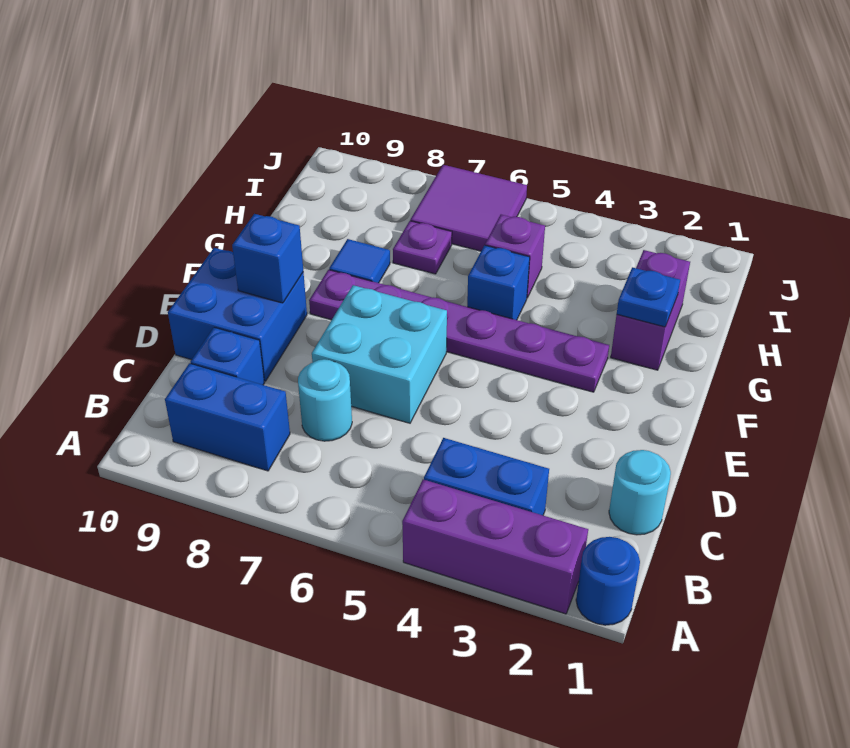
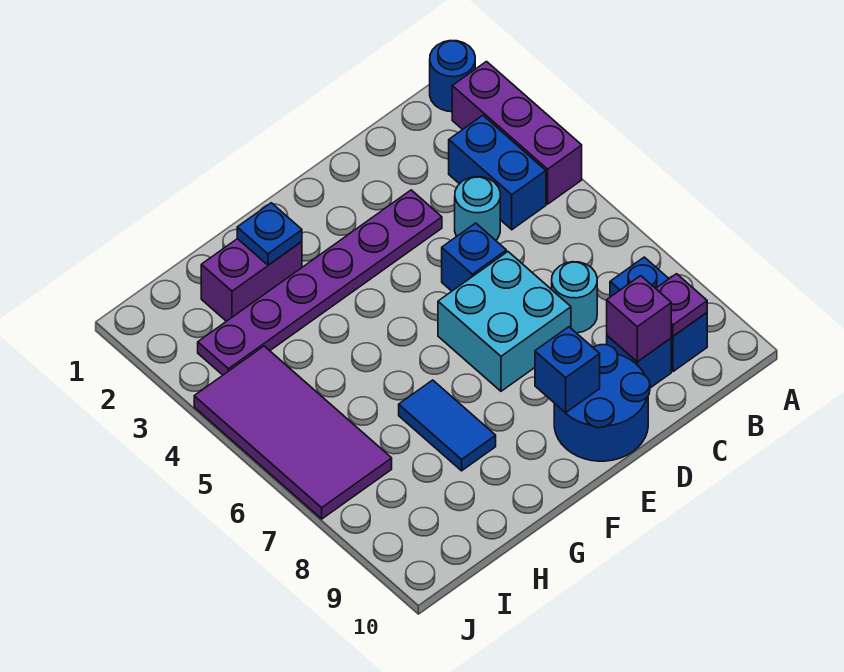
cyan 1x1 round brick [609,450,671,535] -> cyan 1x1 round brick moved to [455,177,500,240]
blue 2x2 brick [168,248,307,381] -> blue 2x2 round brick [554,345,650,461]
purple 1x6 plate [309,270,609,392] -> purple 1x6 plate turned to [198,190,442,375]
blue 1x1 brick [467,245,530,320] -> blue 1x1 brick moved to [442,223,506,291]
blue 1x1 tile [329,239,390,283] -> blue 1x2 tile [399,380,496,471]
purple 1x1 brick [485,215,545,298] -> purple 1x1 brick moved to [607,276,671,361]
purple 1x1 plate [393,221,452,274] -> purple 1x1 plate moved to [656,274,707,336]
purple 2x2 tile [410,165,527,251] -> purple 2x4 tile [194,346,392,519]

